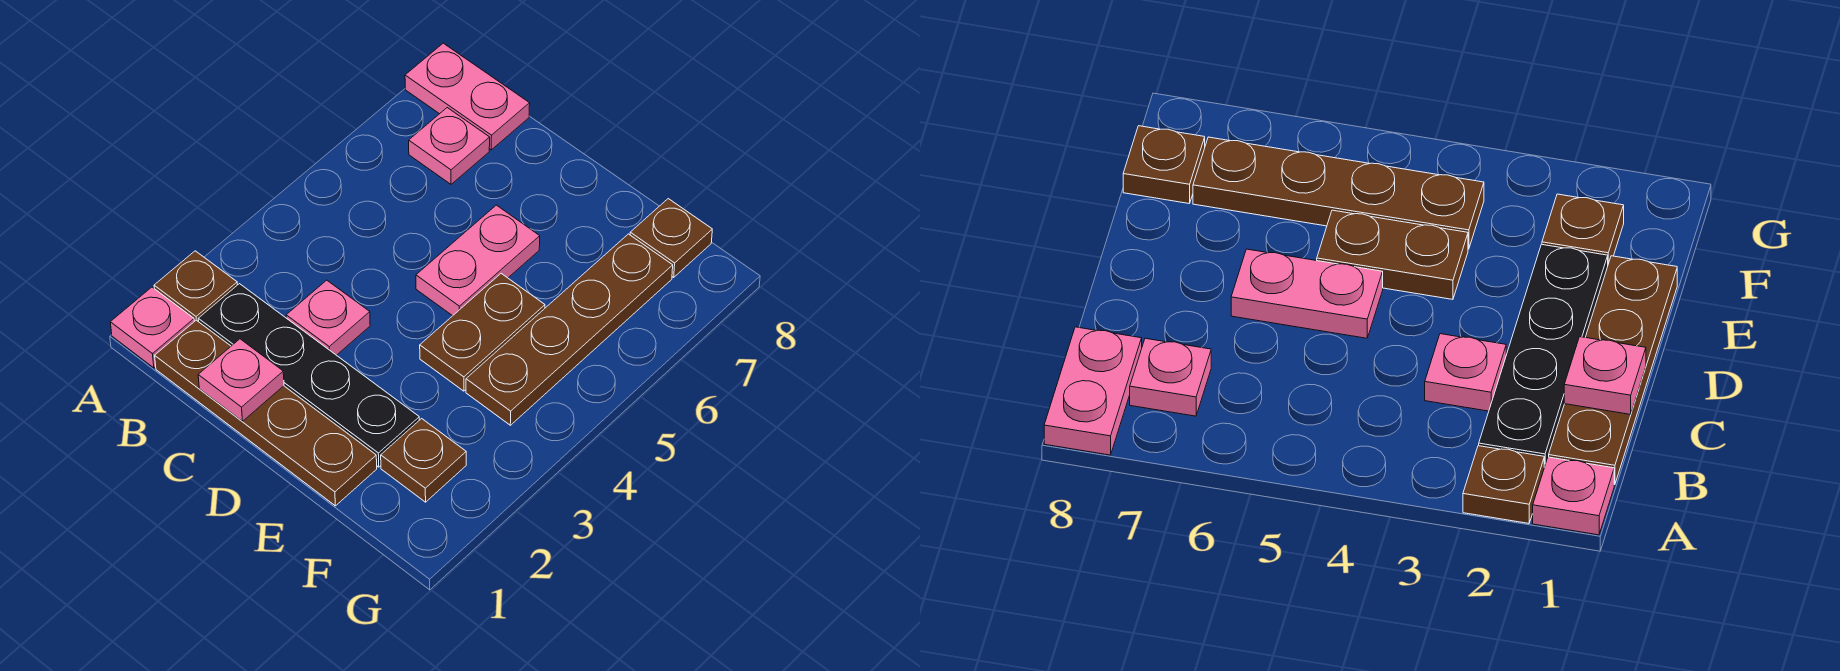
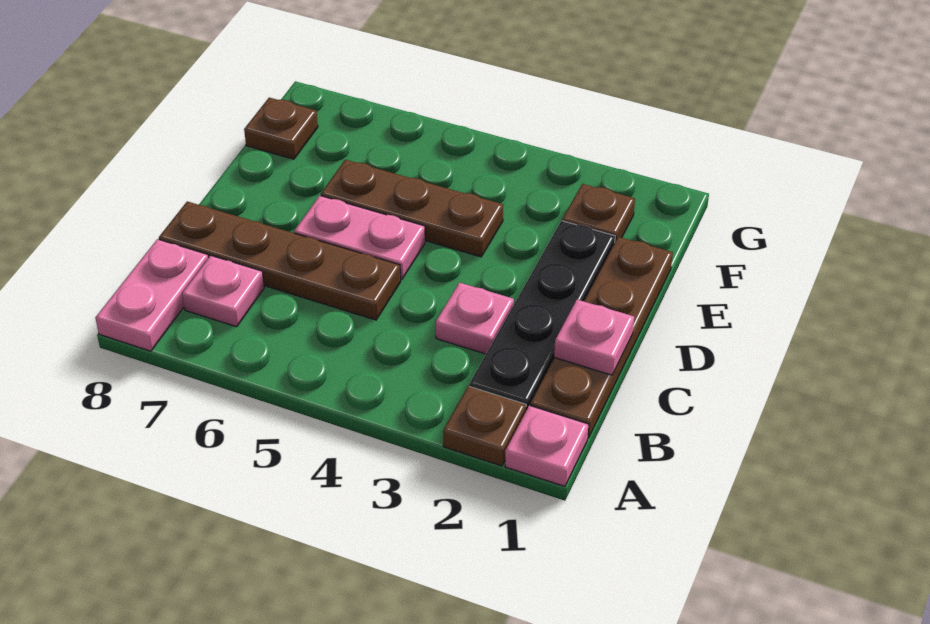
brown 1x2 plate [420,274,545,391] -> brown 1x3 plate [321,160,503,257]
brown 1x4 plate [466,234,673,425] -> brown 1x4 plate moved to [159,201,401,320]

